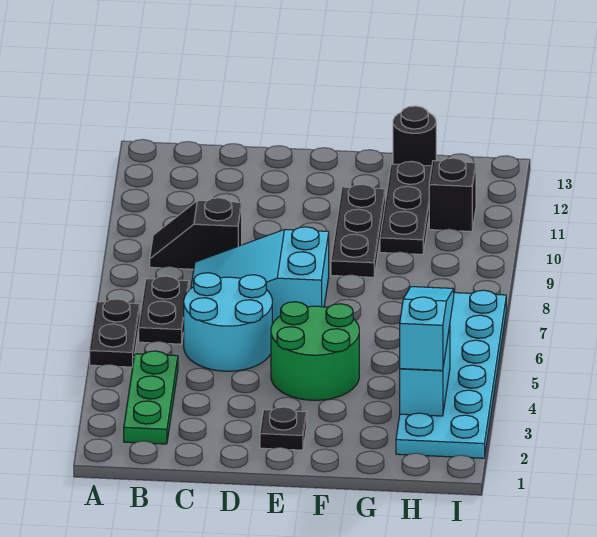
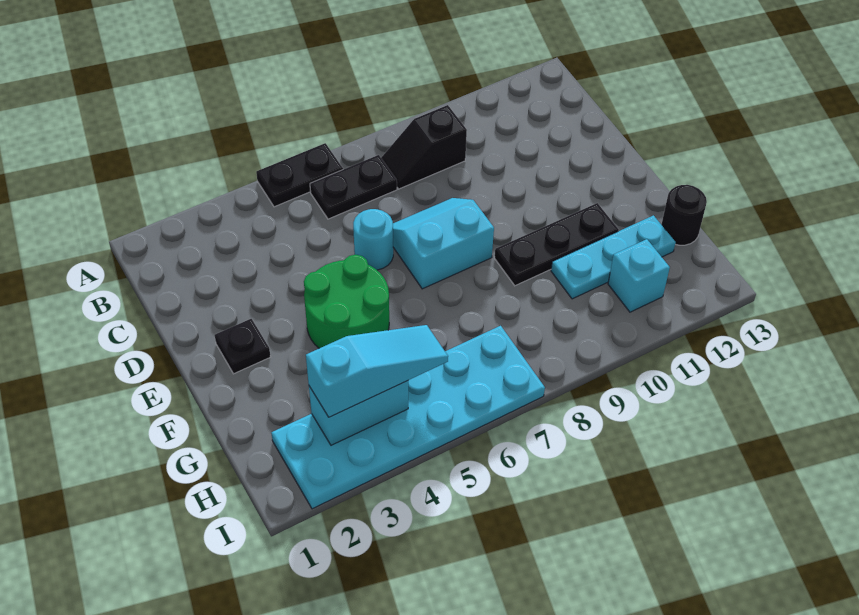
green 1x3 plate [124,351,178,444] -> none
black 1x2 slope [150,198,242,269] -> black 1x2 slope turned to [381,105,467,189]
cyan 2x2 round brick [184,273,272,371] -> cyan 1x1 round brick [353,209,393,270]
cyan 2x3 slope [191,227,329,323] -> cyan 2x2 slope [393,198,494,289]
black 1x3 plate [380,161,432,254] -> cyan 1x3 plate [551,215,676,299]
black 1x1 brick [429,158,476,232] -> cyan 1x1 brick [608,239,670,312]

